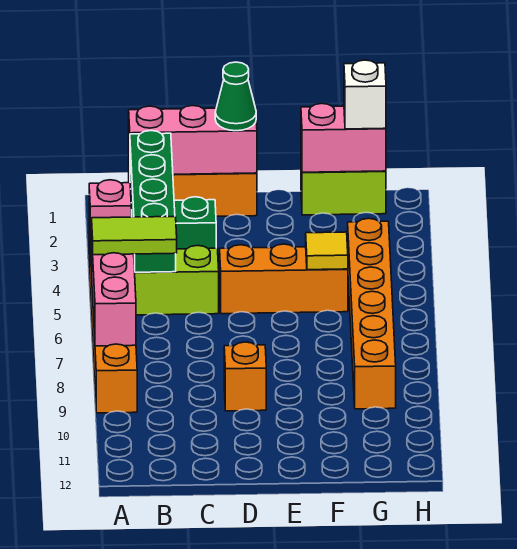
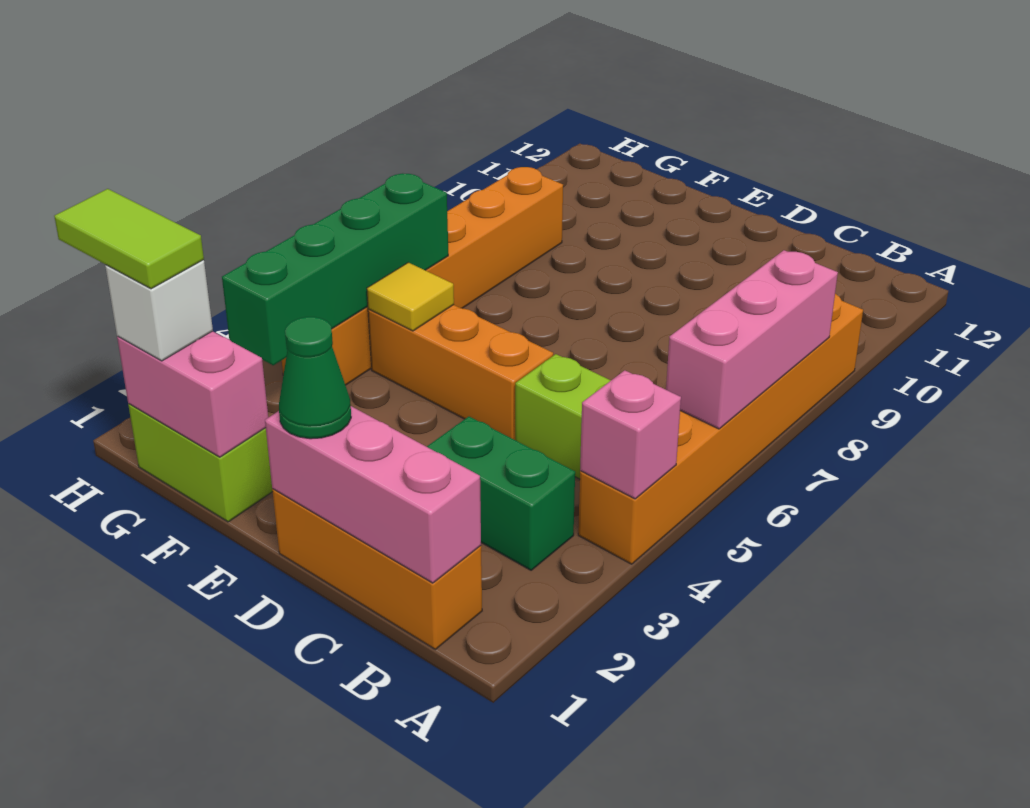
lime 1x2 tile [92,217,177,255] -> lime 1x2 tile moved to [54,189,204,289]
green 1x4 brick [130,131,176,272] -> green 1x4 brick moved to [222,174,448,365]
orange 1x1 brick [224,342,266,411] -> none

